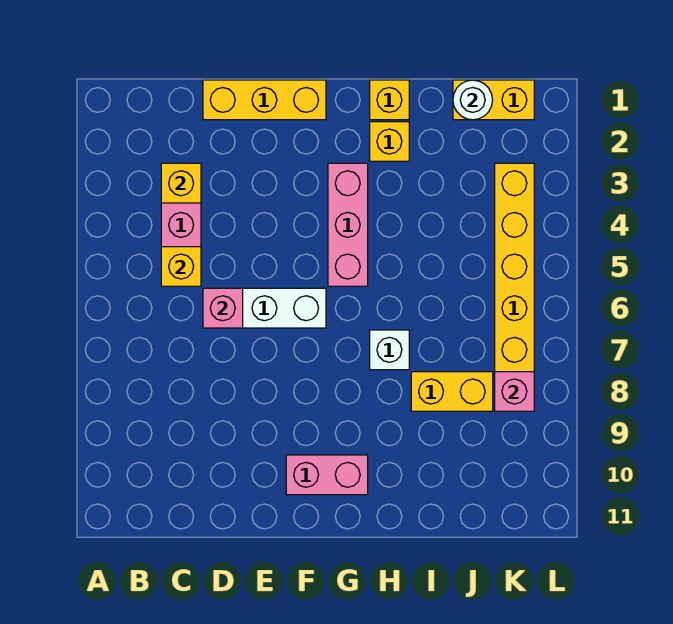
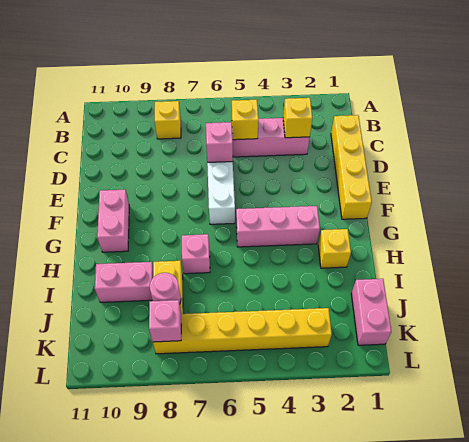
yellow 1x3 brick [203,80,326,120] -> yellow 1x4 brick [331,115,372,219]
yellow 1x1 brick [370,80,409,120] -> yellow 1x1 brick moved to [155,101,181,139]
white 1x1 brick [370,330,409,370] -> pink 1x1 brick [182,234,210,274]
none -> pink 1x2 brick [95,262,153,302]
yellow 1x2 brick [453,80,534,120] -> pink 1x2 brick [351,279,391,345]
white 1x1 round brick [453,80,492,120] -> none
none -> pink 1x1 round brick [150,273,181,304]

